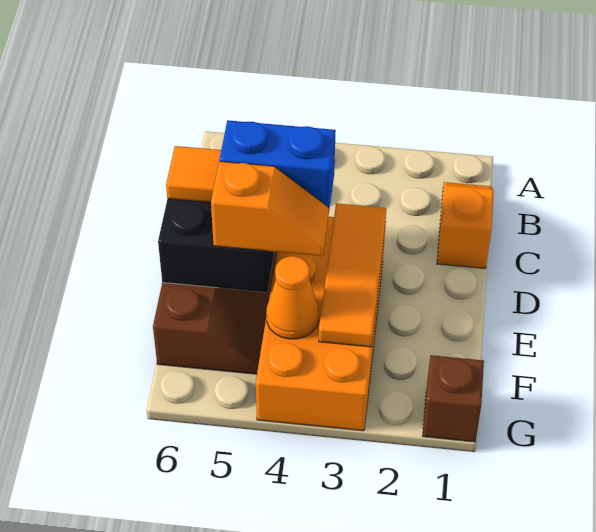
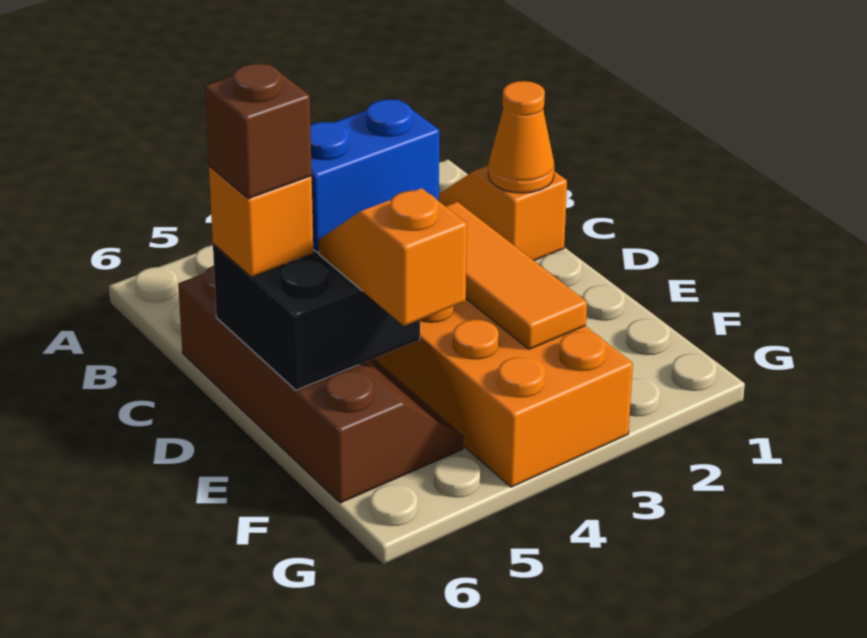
orange 1x1 tile [166,146,221,203] -> orange 1x1 brick [209,166,313,277]
orange 1x2 slope [211,161,329,256] -> orange 1x2 slope turned to [318,188,467,326]
orange 1x1 cone [266,256,319,339] -> orange 1x1 cone moved to [488,81,554,193]
brown 1x1 brick [423,355,484,442] -> brown 1x1 brick moved to [205,64,312,199]

